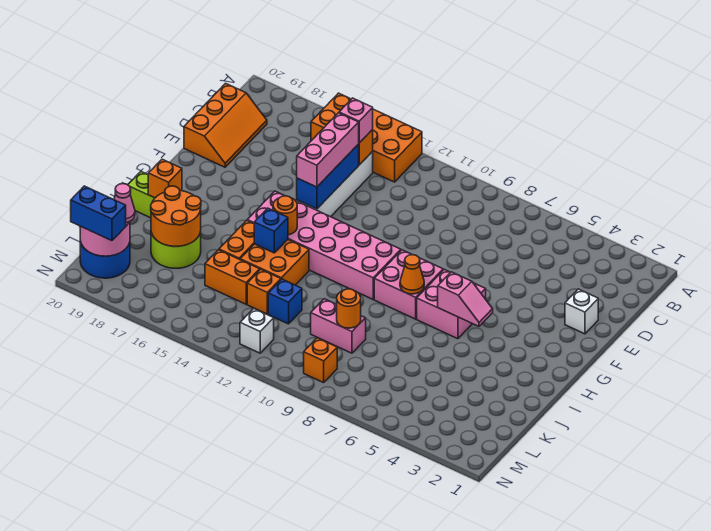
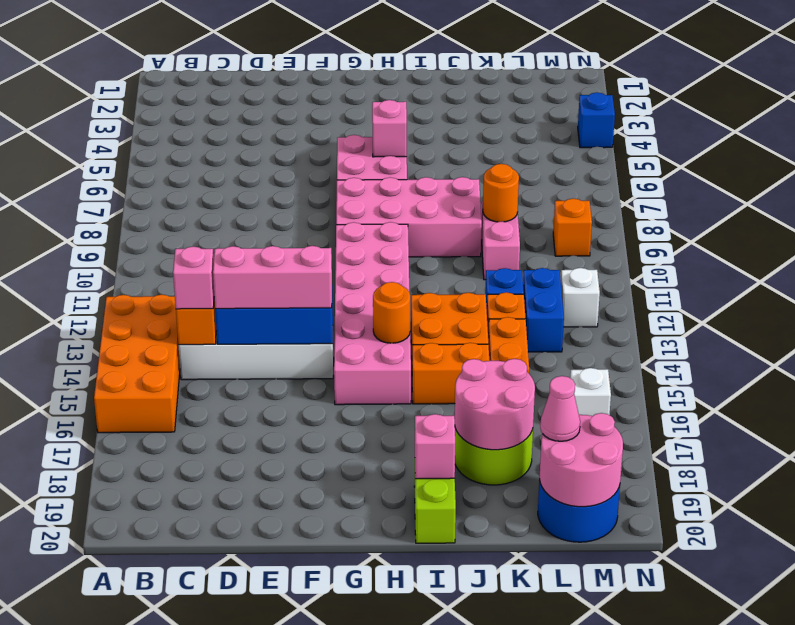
orange 2x3 slope [184,83,267,167] -> none
white 1x1 brick [565,289,598,334] -> white 1x1 brick moved to [570,368,611,416]
pink 2x2 brick [374,250,443,319] -> pink 2x4 brick [336,177,482,257]
orange 1x1 cone [400,255,424,294] -> none
blue 1x1 brick [254,208,288,253] -> blue 1x1 brick moved to [578,93,615,148]
orange 1x1 brick [148,159,182,198] -> pink 1x1 brick [415,414,455,479]
orange 2x2 round brick [151,186,201,246] -> pink 2x2 round brick [455,359,535,450]
blue 1x2 brick [71,186,126,241] -> blue 1x2 brick moved to [523,268,564,352]

